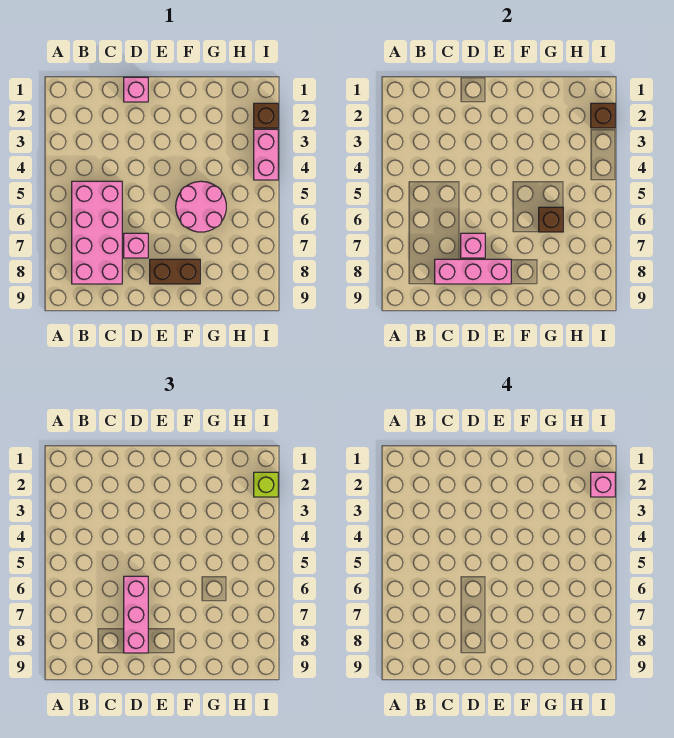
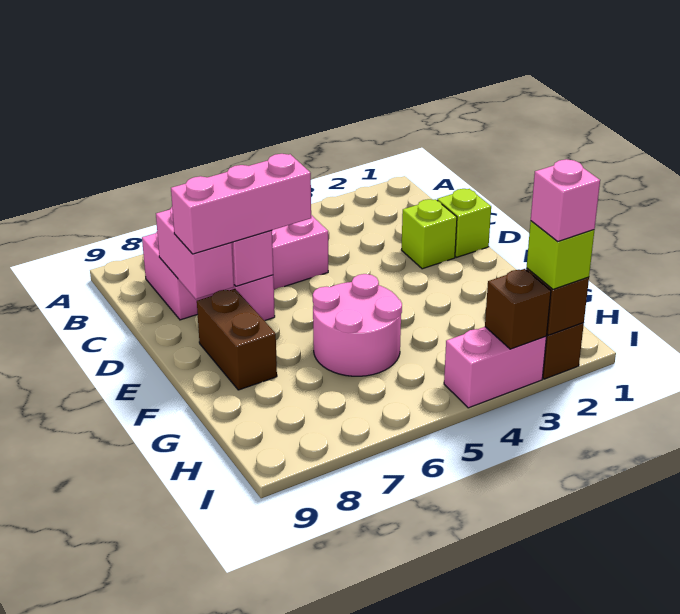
pink 1x3 brick [435,259,511,284] -> pink 1x2 brick [156,207,234,299]
pink 1x1 brick [124,77,148,102] -> lime 1x1 brick [437,189,491,257]
none -> lime 1x1 brick [401,199,457,269]
brown 1x1 brick [539,207,563,232] -> brown 1x1 brick moved to [485,269,551,349]

